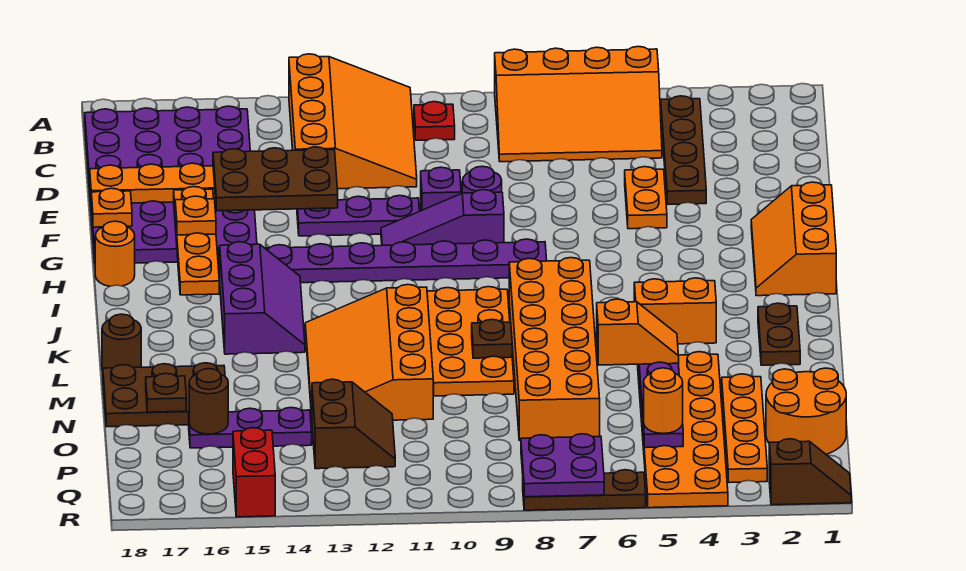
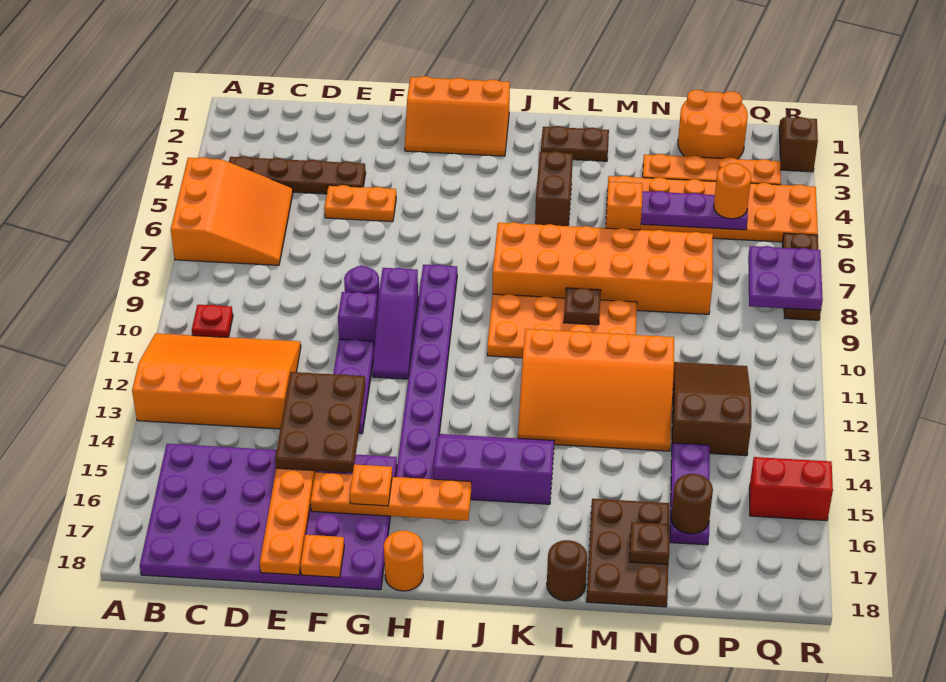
orange 3x4 slope [495,47,662,162] -> orange 3x3 slope [171,157,293,265]
orange 1x2 brick [634,278,716,344] -> brown 1x2 brick [535,151,573,226]
brown 2x2 slope [312,379,395,469] -> brown 2x3 slope [672,362,751,456]

